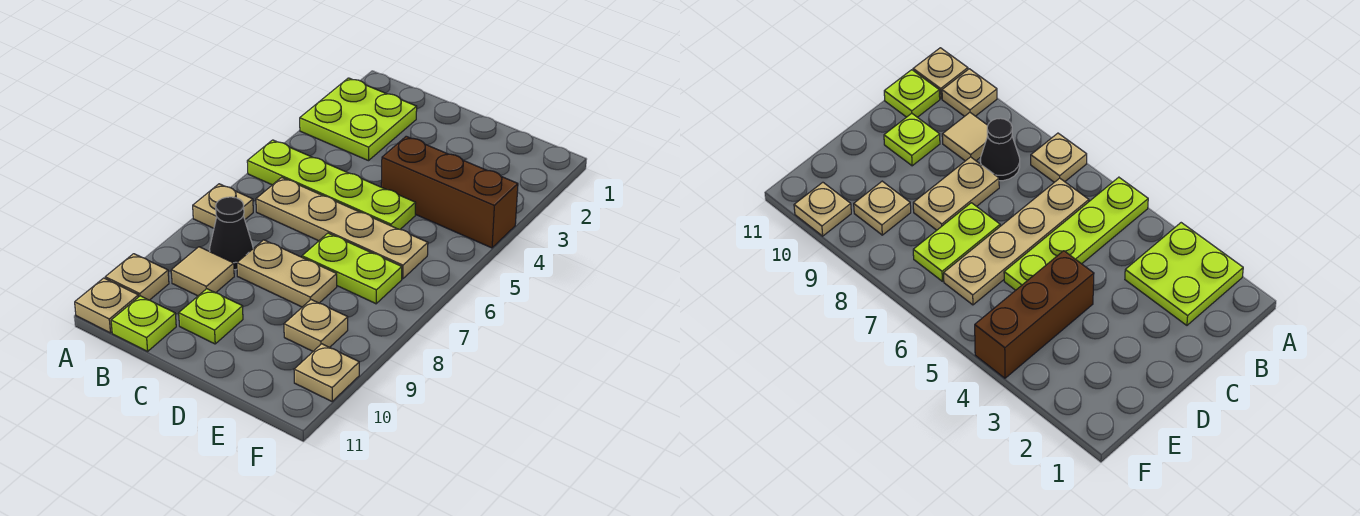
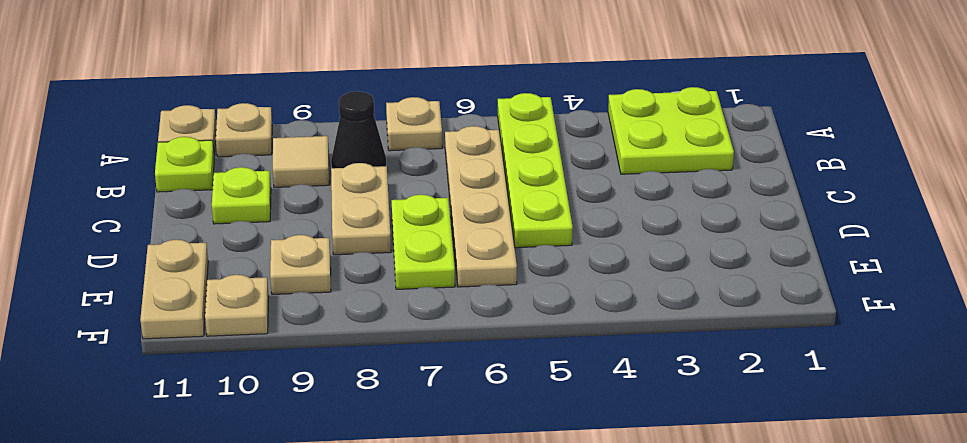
brown 1x3 brick [381,136,518,248] -> none
none -> tan 1x2 plate [140,240,208,339]

